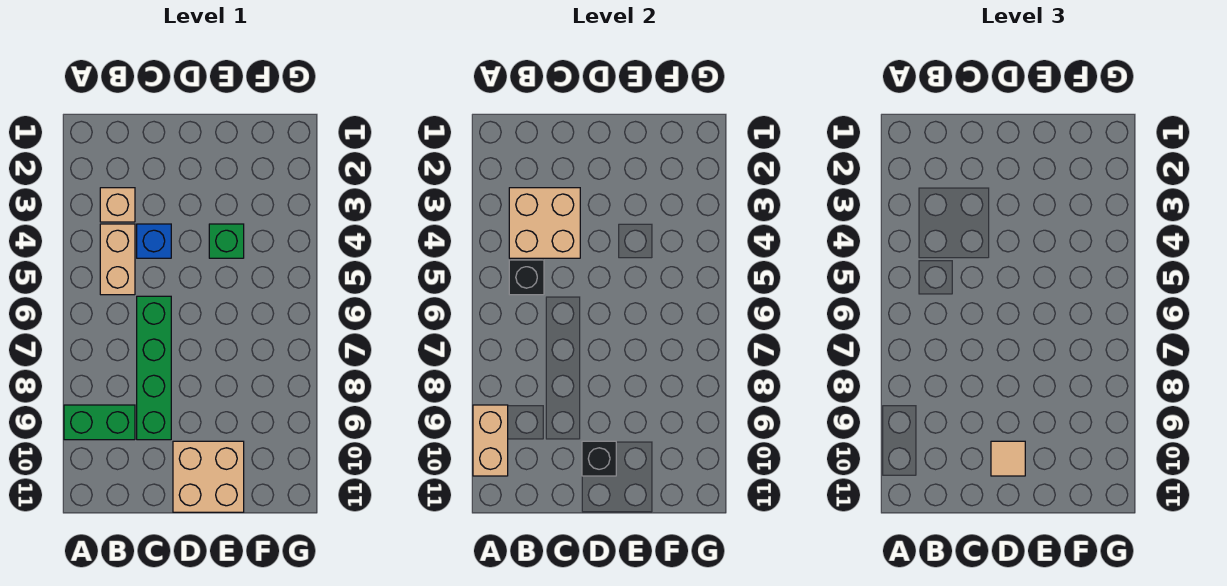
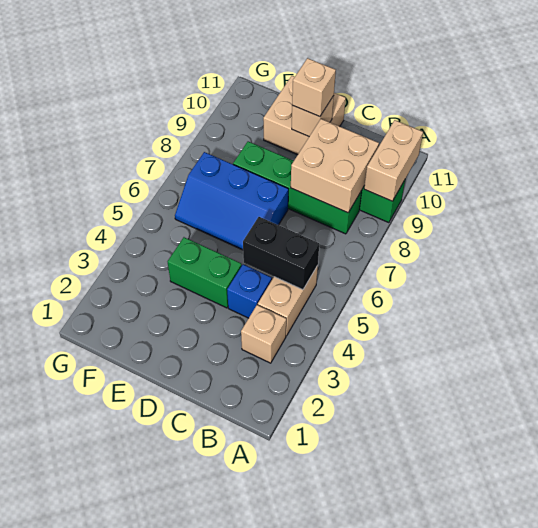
tan 2x2 brick [509,188,580,258] -> tan 2x2 brick moved to [291,119,379,213]
black 1x1 brick [509,260,544,295] -> black 1x2 brick [243,217,319,290]
green 1x4 brick [137,296,171,440] -> green 1x4 brick turned to [233,141,362,234]
none -> blue 2x3 slope [175,152,288,250]
black 1x1 brick [582,441,616,476] -> tan 1x1 brick [292,96,334,136]
tan 1x1 tile [991,441,1025,476] -> tan 1x1 brick [292,58,336,117]
green 1x1 brick [209,224,244,258] -> green 1x2 brick [168,237,242,308]

